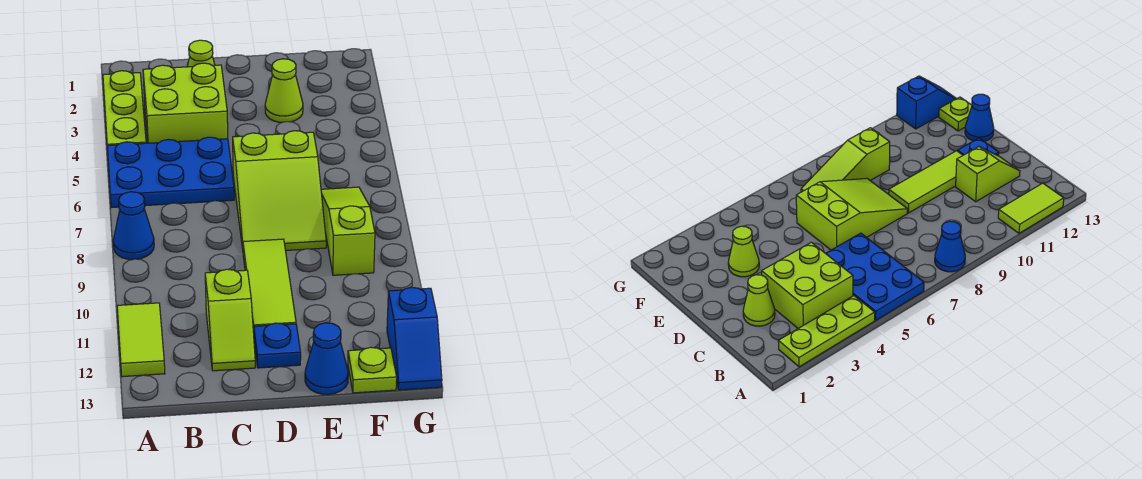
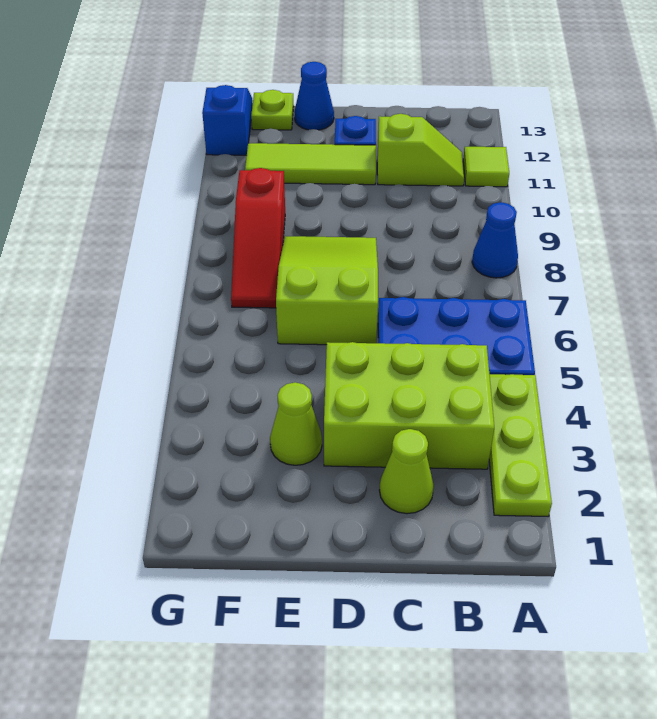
lime 1x2 tile [117,303,165,377] -> lime 1x1 tile [463,147,509,187]
lime 2x2 brick [143,63,228,143] -> lime 2x3 brick [324,342,494,469]
lime 1x2 slope [205,269,255,371] -> lime 1x2 slope turned to [377,114,464,186]
lime 1x3 tile [243,239,296,333] -> lime 1x3 tile turned to [245,143,376,185]
lime 1x3 slope [321,187,375,275] -> red 1x3 slope [231,168,285,308]

